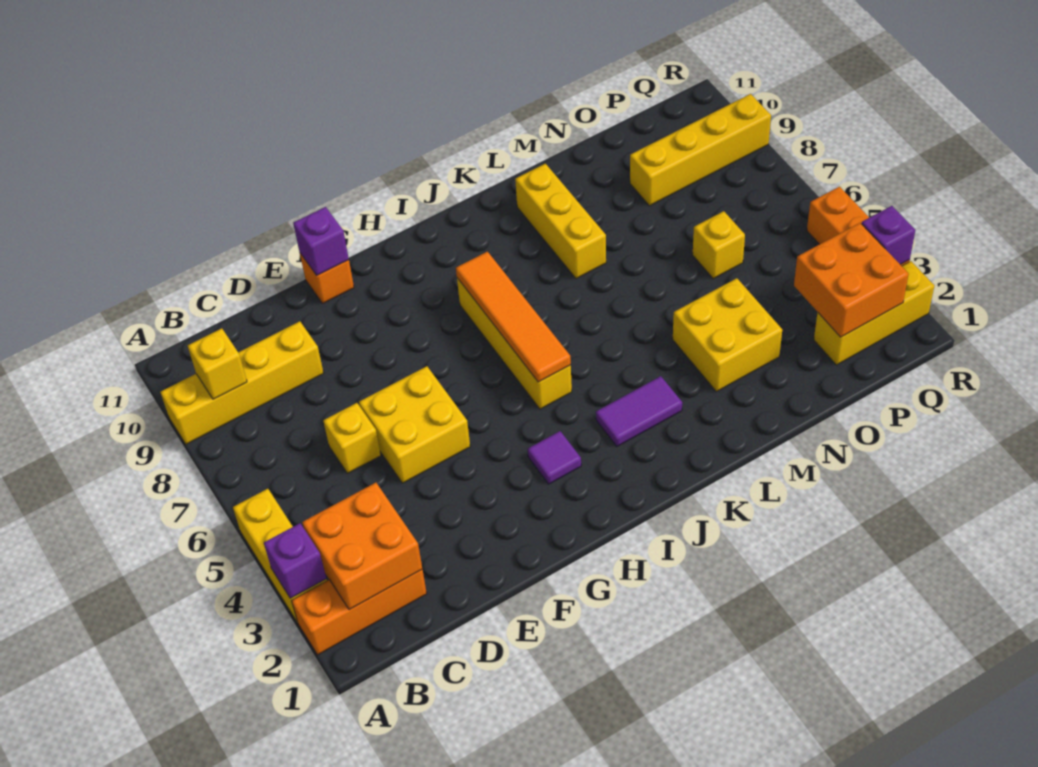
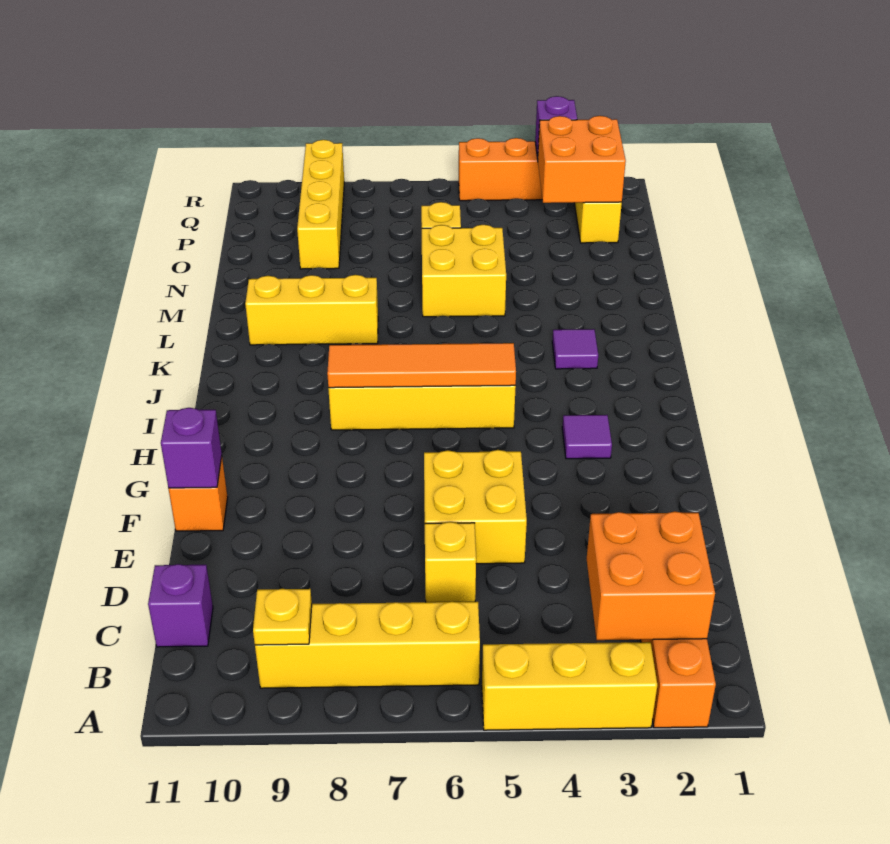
purple 1x1 brick [264,523,326,598] -> purple 1x1 brick moved to [148,564,213,647]
yellow 1x4 brick [161,321,324,444] -> yellow 1x4 brick turned to [255,601,480,688]
yellow 1x1 brick [188,328,247,399] -> yellow 1x1 plate [253,589,312,645]
purple 1x2 tile [596,376,682,446] -> purple 1x1 tile [552,329,598,369]
yellow 2x2 brick [673,278,782,392] -> yellow 2x2 brick moved to [422,225,506,317]

